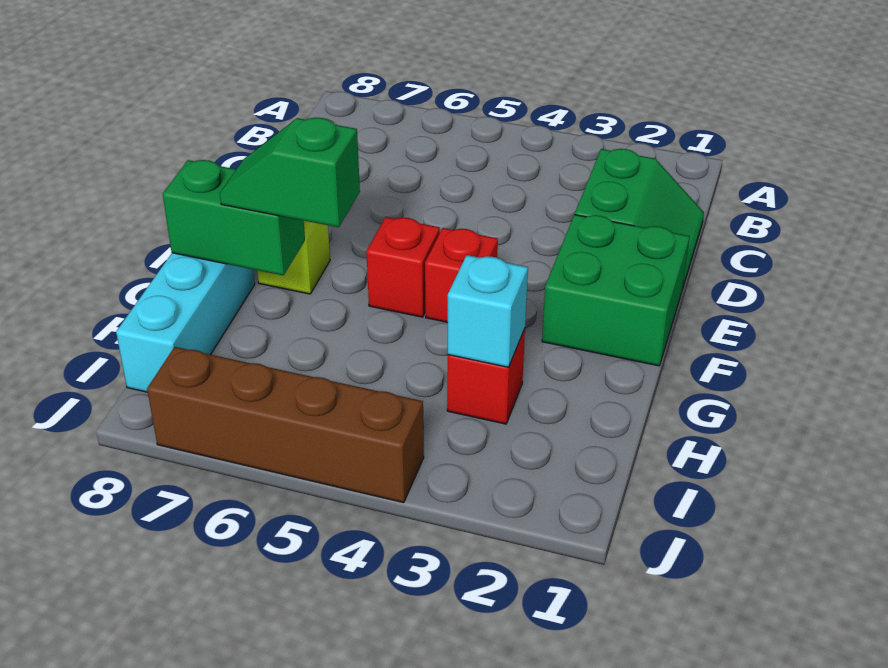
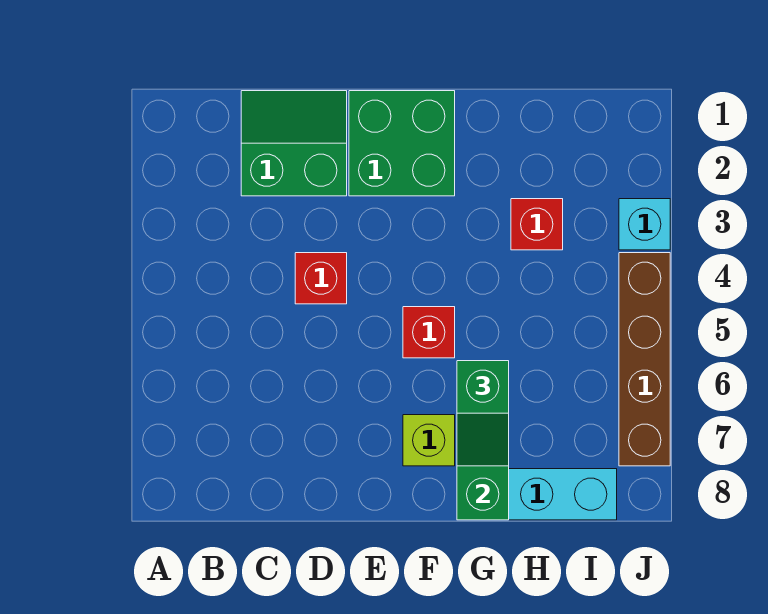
red 1x1 brick [425,228,498,322] -> red 1x1 brick moved to [295,253,347,304]
cyan 1x1 brick [448,255,528,367] -> cyan 1x1 brick moved to [619,199,670,250]

